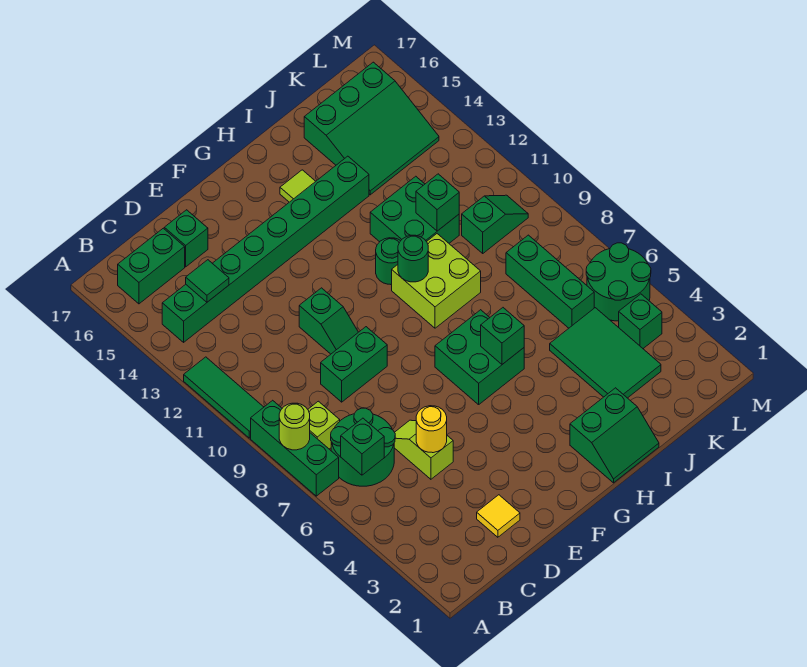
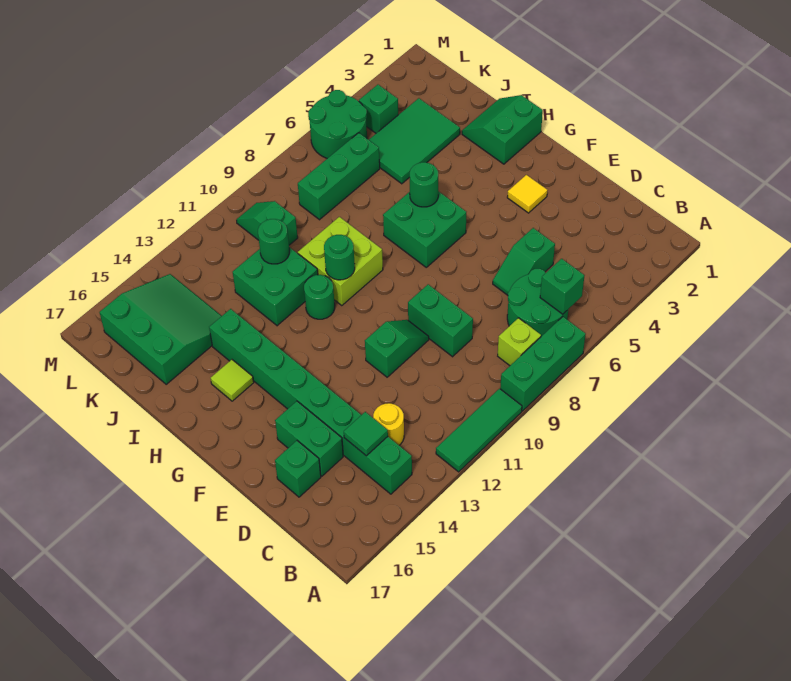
lime 1x1 round brick [279,403,310,450] -> none
green 1x2 brick [118,228,185,304] -> green 1x2 brick moved to [275,401,343,476]
yellow 1x1 tile [477,495,520,537] -> yellow 1x1 tile moved to [507,175,548,213]
lime 1x2 slope [394,420,453,479] -> green 1x2 slope [493,228,555,295]
yellow 1x1 round brick [416,406,447,453] -> yellow 1x1 round brick moved to [373,403,404,445]
green 2x2 slope [570,388,659,483] -> green 2x2 slope turned to [462,95,543,164]
green 1x1 brick [481,308,524,364] -> green 1x1 round brick [410,162,438,207]
green 1x1 brick [416,174,459,231] -> green 1x1 round brick [258,219,289,264]

